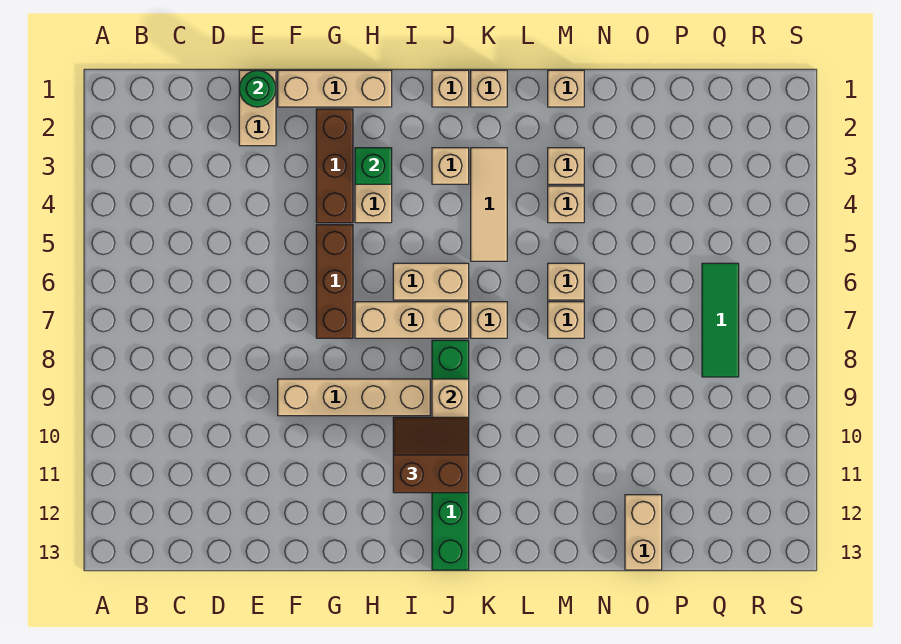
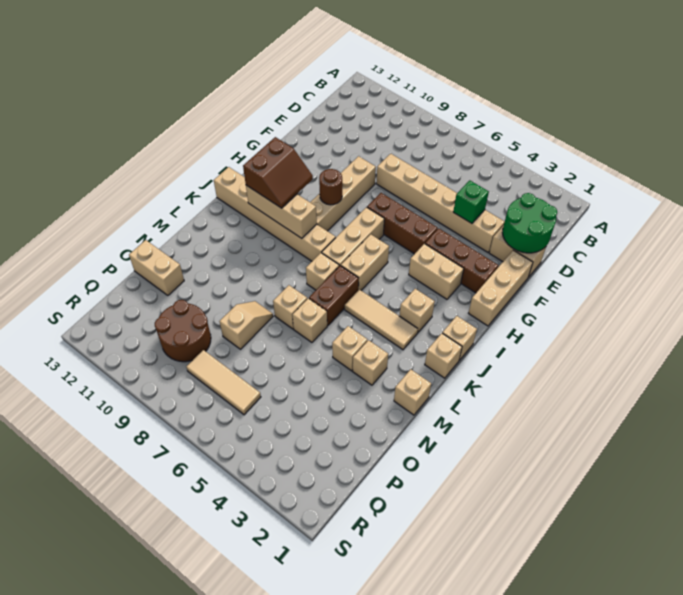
green 1x1 round brick [239,70,276,107] -> green 2x2 round brick [503,193,557,253]
none -> tan 1x6 brick [376,154,505,252]
green 1x1 brick [355,148,392,184] -> green 1x1 brick moved to [453,180,489,223]
none -> brown 1x1 round brick [319,169,342,205]
green 1x6 brick [432,340,469,570] -> tan 1x6 brick [214,167,336,261]
none -> brown 1x2 brick [309,266,359,325]
none -> tan 1x2 slope [220,301,273,349]
none -> brown 2x2 round brick [155,300,211,362]
green 1x3 tile [702,263,739,377] -> tan 1x3 tile [186,350,261,415]

